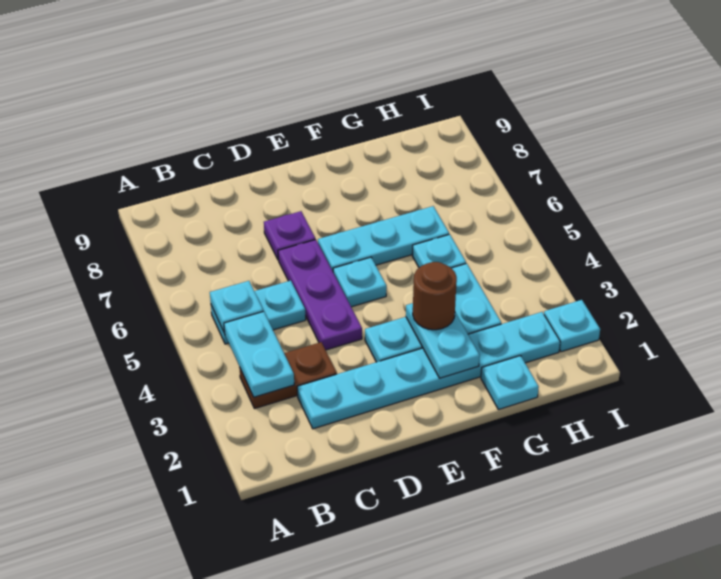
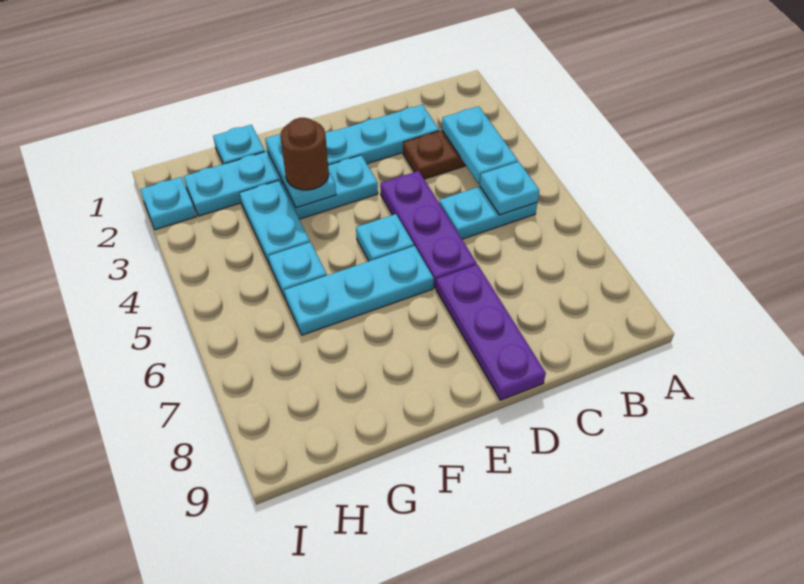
purple 1x1 plate [264,211,315,259] -> purple 1x3 plate [436,265,546,400]

